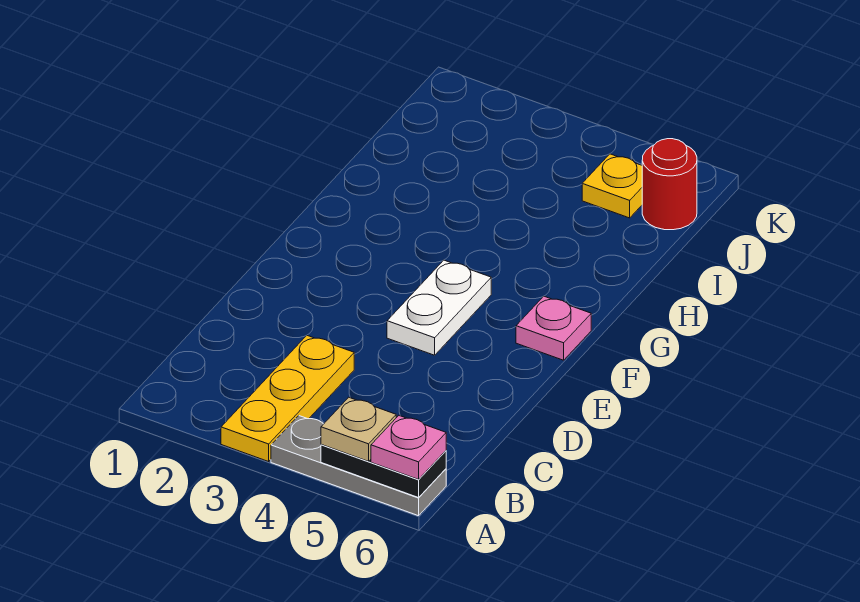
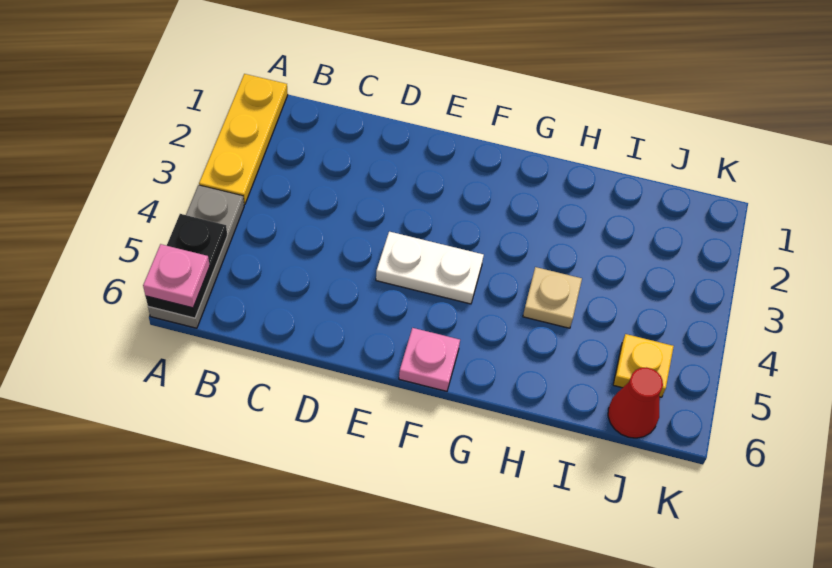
yellow 1x3 plate [221,336,354,462] -> yellow 1x3 plate turned to [199,74,288,205]
tan 1x1 plate [321,397,396,461] -> tan 1x1 plate moved to [523,267,582,328]
red 1x1 round brick [642,139,697,230] -> red 1x1 cone [608,367,663,438]

